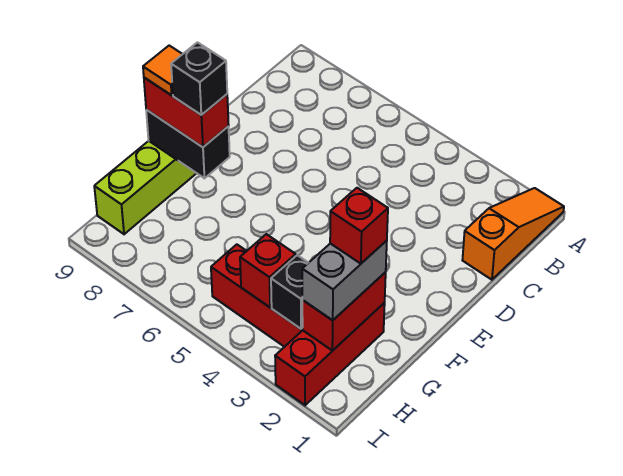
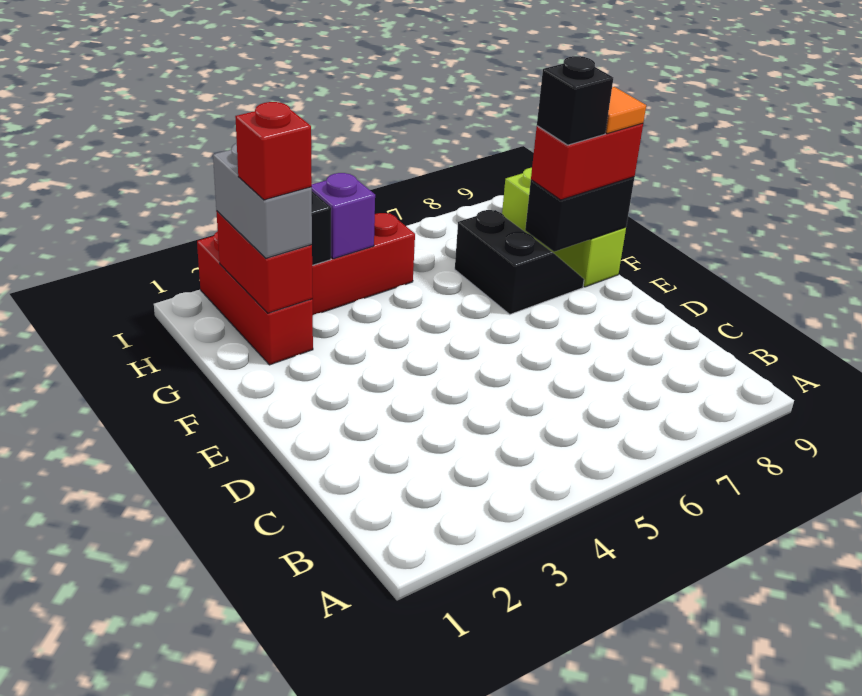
orange 1x3 slope [462,188,564,280] -> none
none -> black 2x2 slope [455,210,584,314]
red 1x1 brick [240,234,296,307] -> purple 1x1 brick [312,173,375,259]

